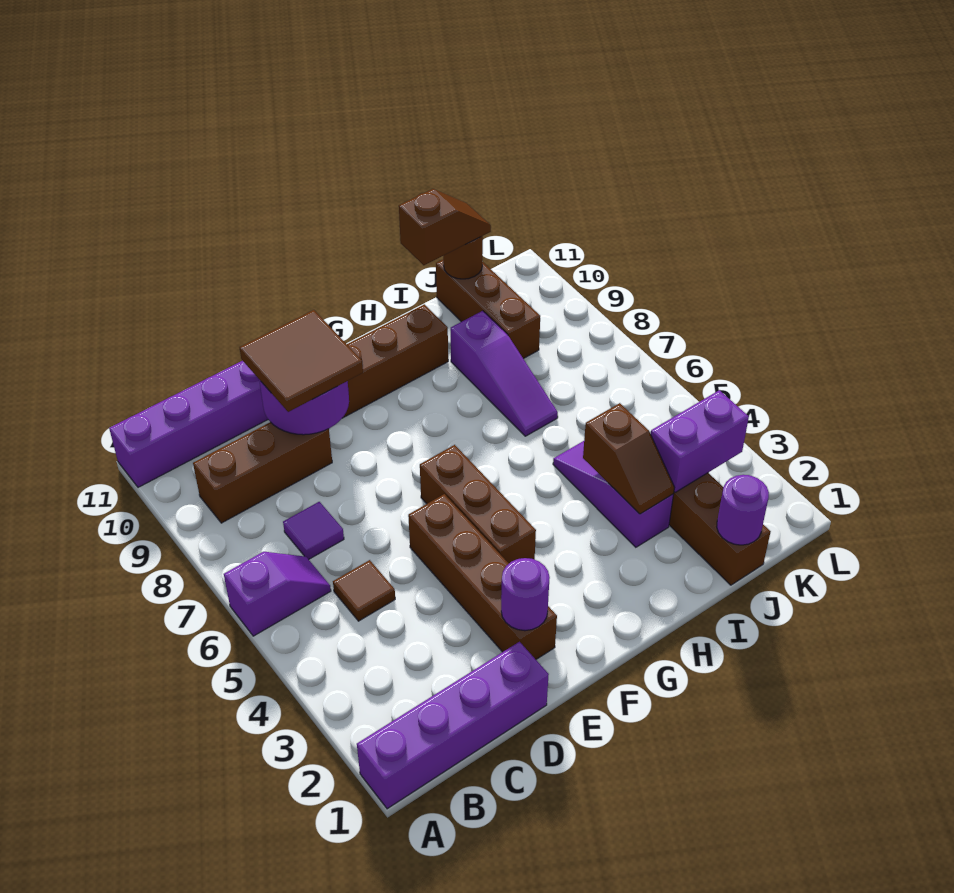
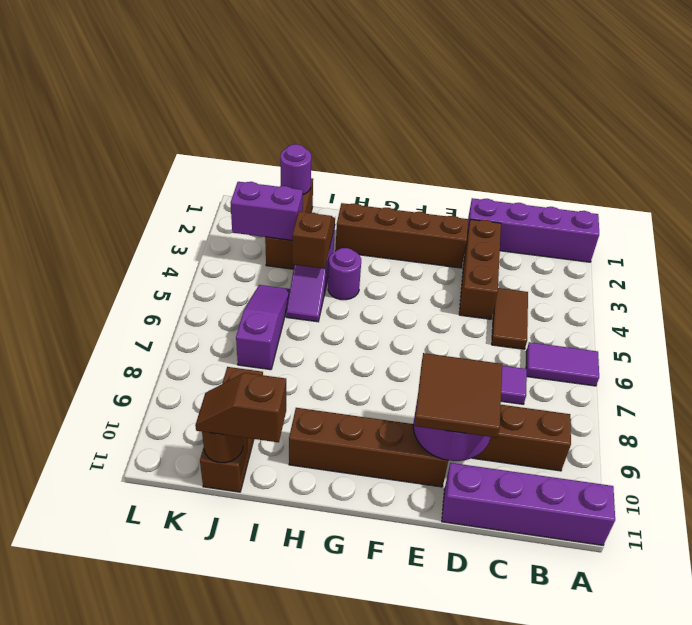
purple 1x2 slope [224,552,331,636] -> purple 1x2 tile [526,342,599,386]
brown 1x1 tile [333,560,395,621] -> brown 1x2 tile [492,288,528,349]
brown 1x4 brick [408,494,557,659] -> brown 1x4 brick turned to [335,203,468,268]
purple 1x1 round brick [501,558,550,631] -> purple 1x1 round brick moved to [328,248,361,300]
brown 1x3 brick [420,445,536,563] -> brown 1x3 brick moved to [459,219,501,319]
purple 1x3 slope [451,311,558,436] -> purple 1x3 slope moved to [236,285,290,370]

